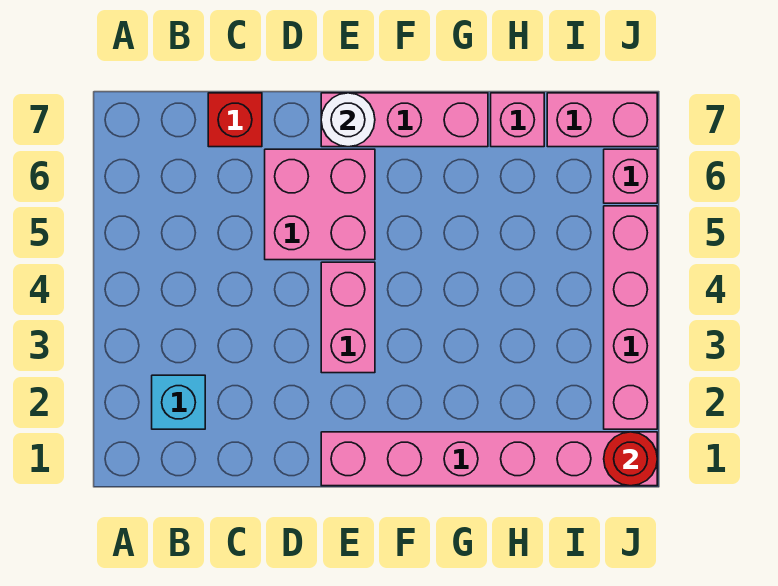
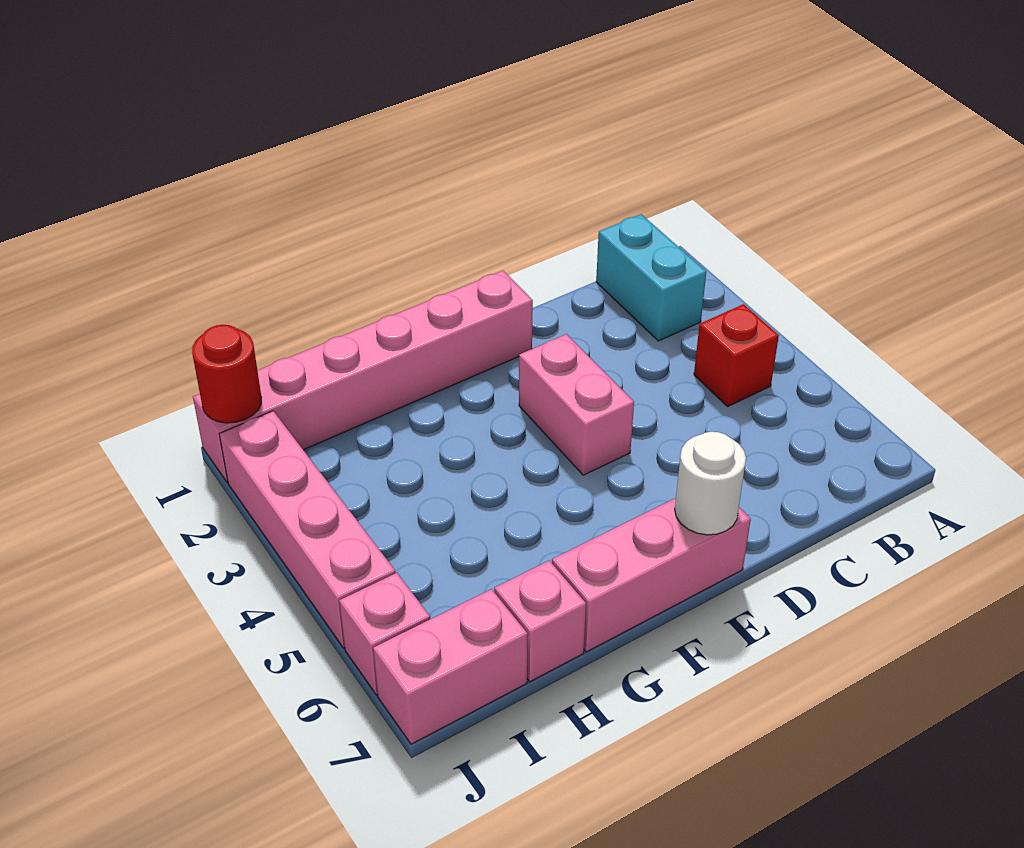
cyan 1x1 brick [152,375,205,429] -> cyan 1x2 brick [596,214,706,341]
red 1x1 brick [208,93,262,147] -> red 1x1 brick moved to [694,304,779,406]
pink 2x2 brick [265,149,375,260] -> none

